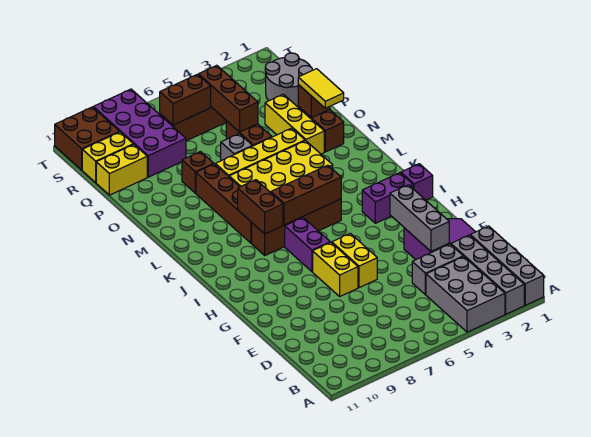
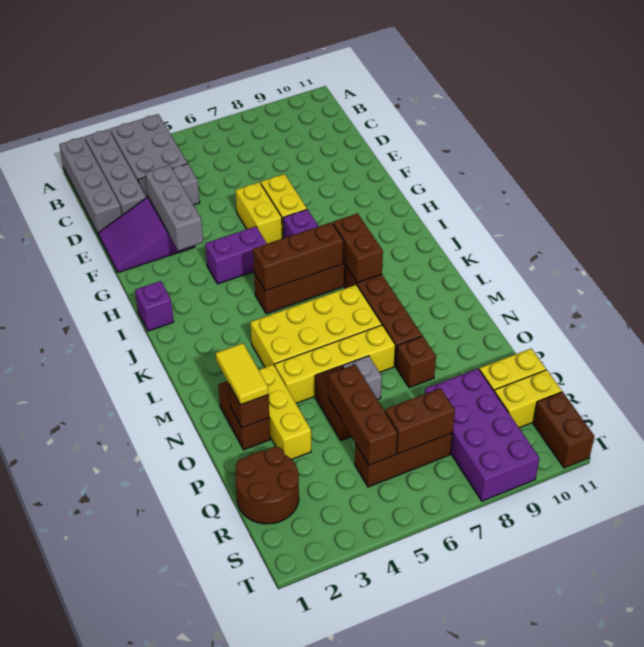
purple 1x2 brick [362,173,413,223] -> purple 1x2 brick moved to [205,226,267,284]
grey 2x2 round brick [265,53,313,107] -> brown 2x2 round brick [235,447,299,524]
brown 2x2 brick [55,107,120,170] -> brown 1x2 brick [533,392,594,468]

